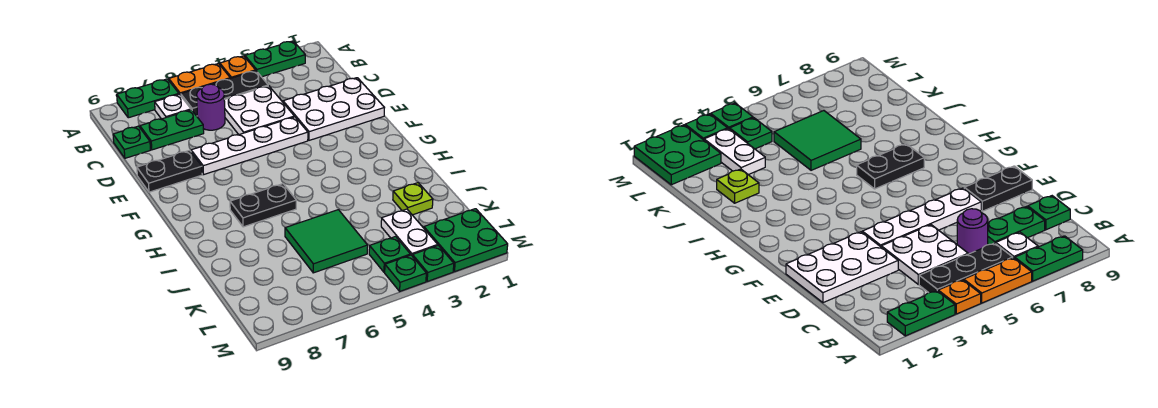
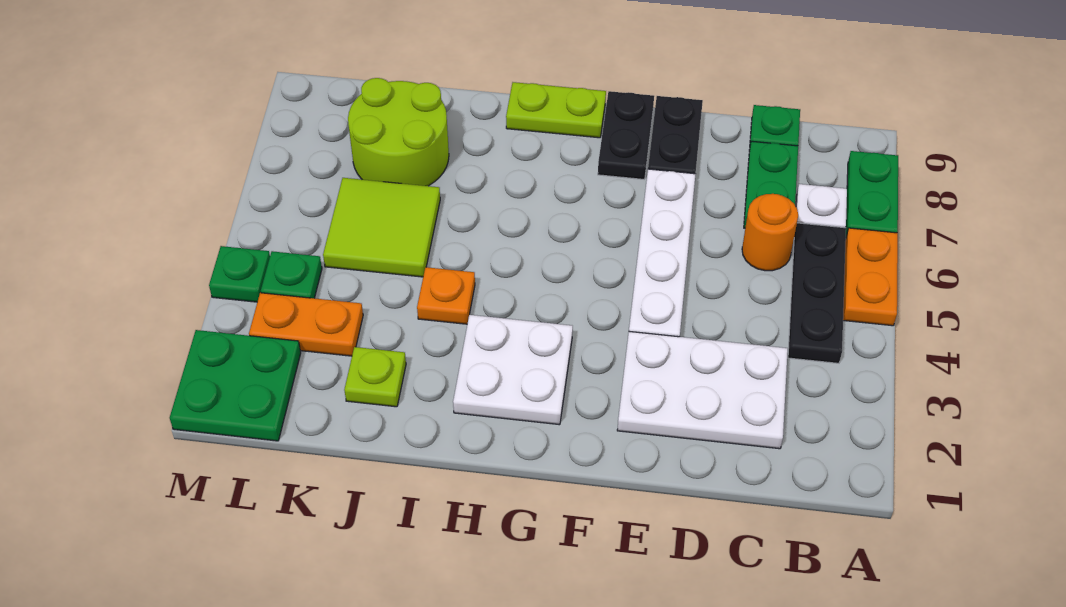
green 1x2 plate [245,41,305,77] -> none
orange 1x1 plate [220,56,256,78] -> orange 1x1 plate moved to [417,267,475,324]
white 2x2 plate [224,86,294,135] -> white 2x2 plate moved to [453,315,573,425]
purple 1x1 round brick [197,84,225,130] -> orange 1x1 round brick [742,194,798,271]
white 2x3 plate [283,78,384,140] -> white 2x3 plate turned to [617,331,788,449]
none -> lime 1x2 plate [506,82,606,138]
black 1x2 plate [230,184,296,227] -> black 1x2 plate moved to [598,91,654,179]
green 2x2 tile [285,210,368,273] -> lime 2x2 tile [323,178,440,277]
none -> lime 2x2 round brick [348,78,449,186]
white 1x2 plate [381,209,438,255] -> orange 1x2 plate [249,293,363,356]
green 1x1 plate [412,245,454,281] -> none

